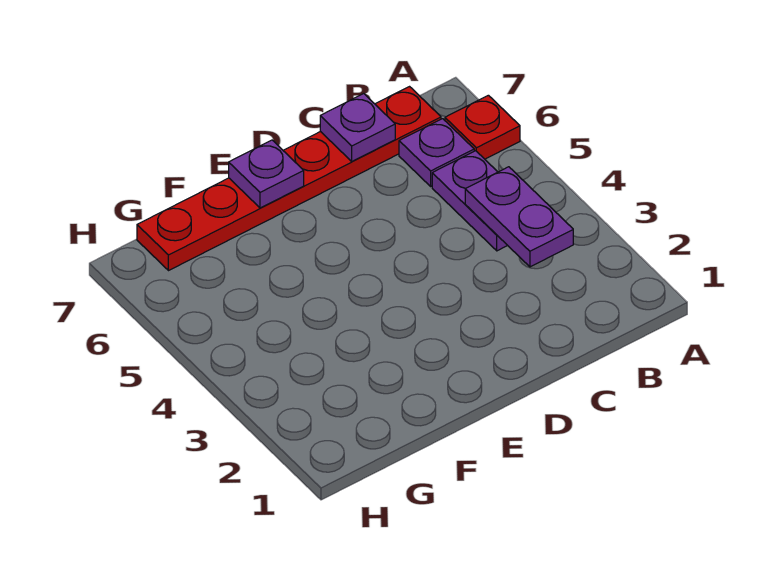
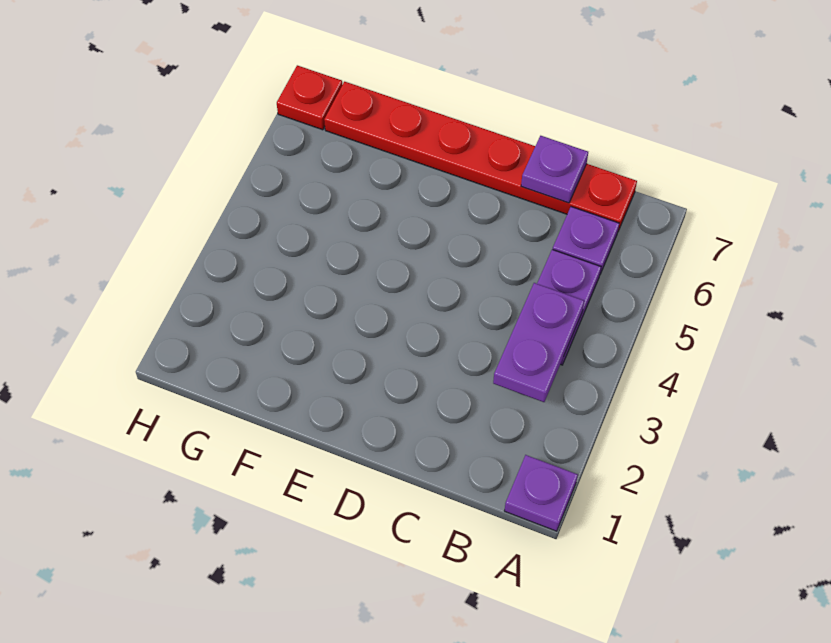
red 1x1 plate [445,95,520,159] -> red 1x1 plate moved to [277,65,342,130]
purple 1x1 plate [229,140,304,208] -> purple 1x1 plate moved to [505,455,578,531]

